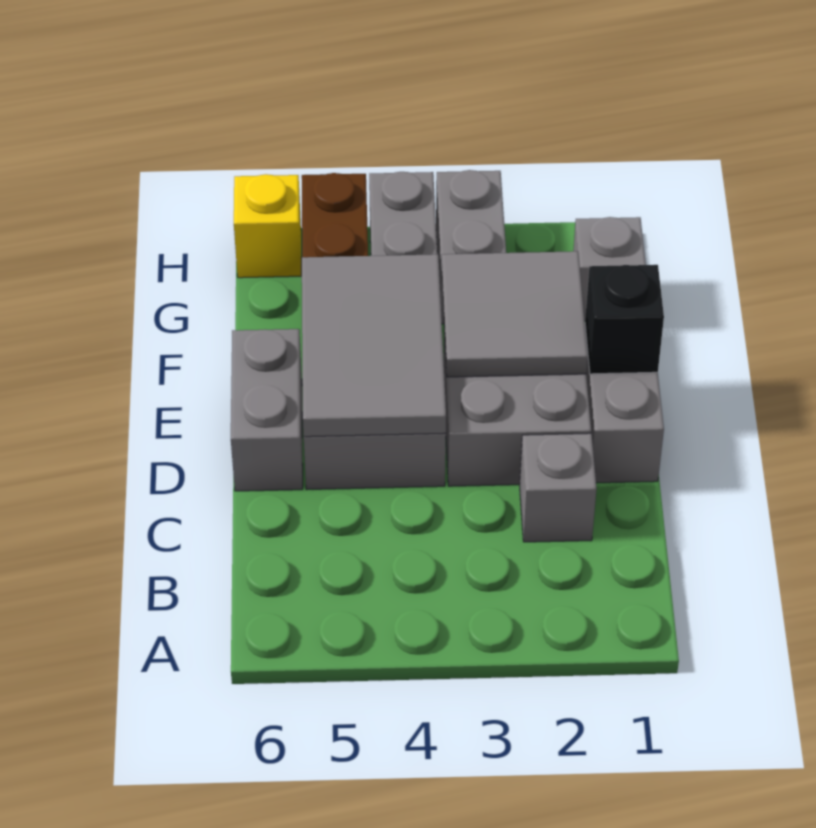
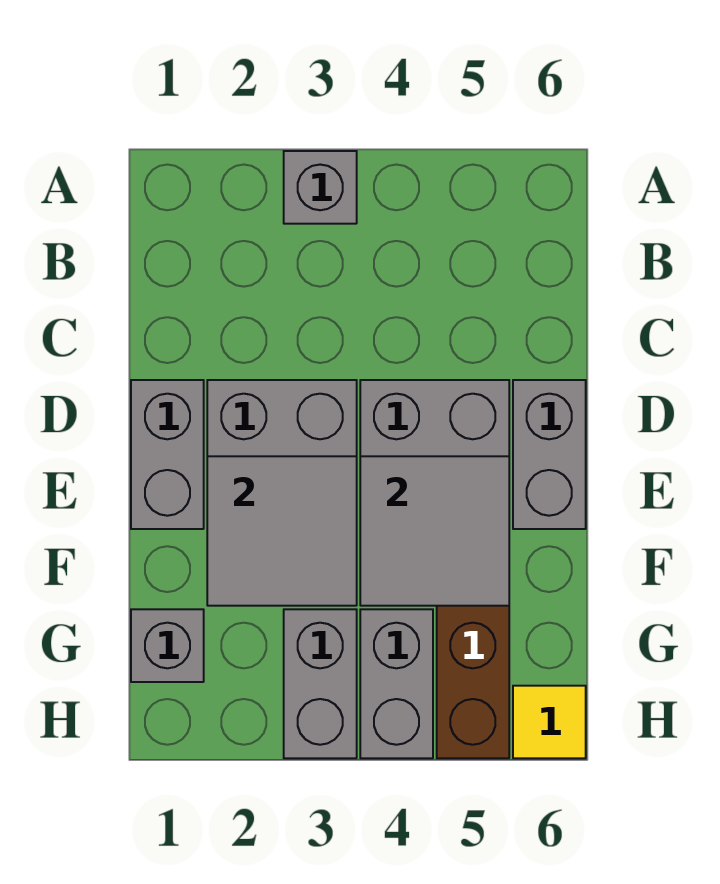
grey 1x1 brick [520,433,597,542] -> grey 1x1 brick moved to [284,151,357,224]
grey 2x3 tile [302,254,446,437] -> grey 2x2 tile [360,456,509,606]
black 1x1 brick [585,265,664,374] -> none
yellow 1x1 brick [234,174,301,278] -> yellow 1x1 tile [513,686,586,758]

